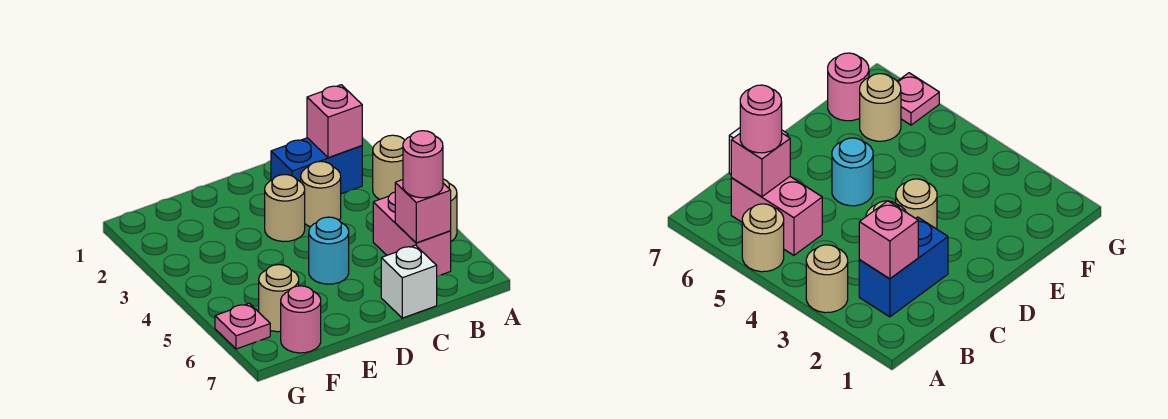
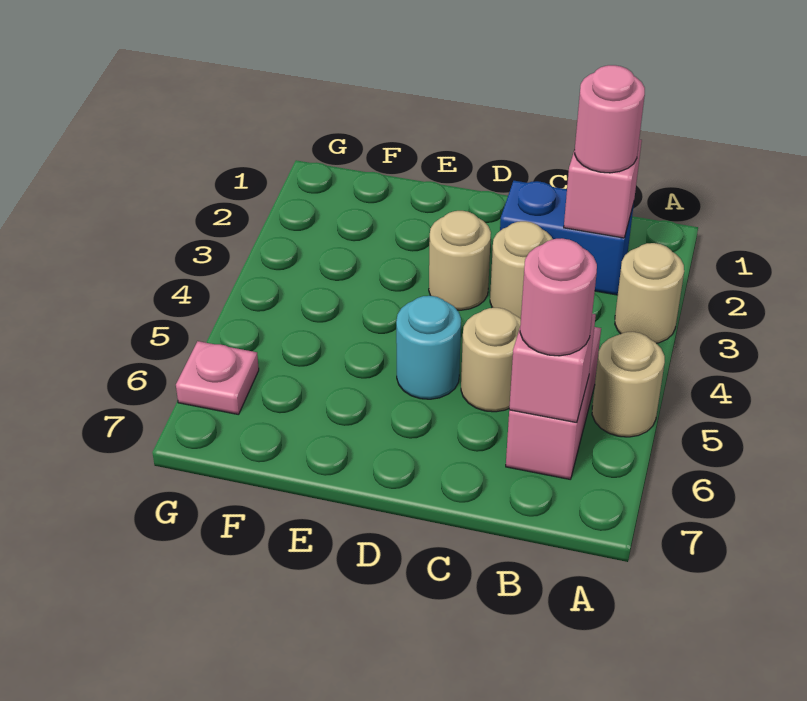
white 1x1 brick [381,245,437,318] -> none
tan 1x1 round brick [259,265,299,332] -> tan 1x1 round brick moved to [461,308,521,412]
pink 1x1 round brick [281,286,321,353] -> pink 1x1 round brick moved to [575,65,645,173]

